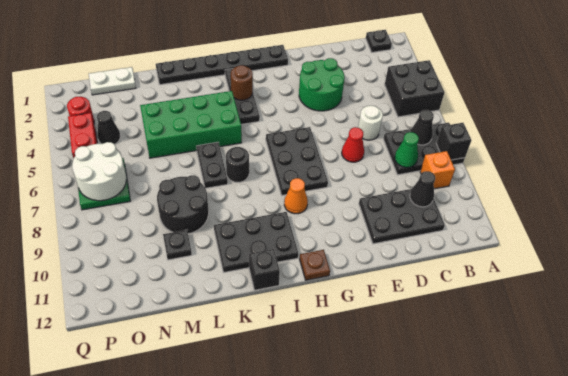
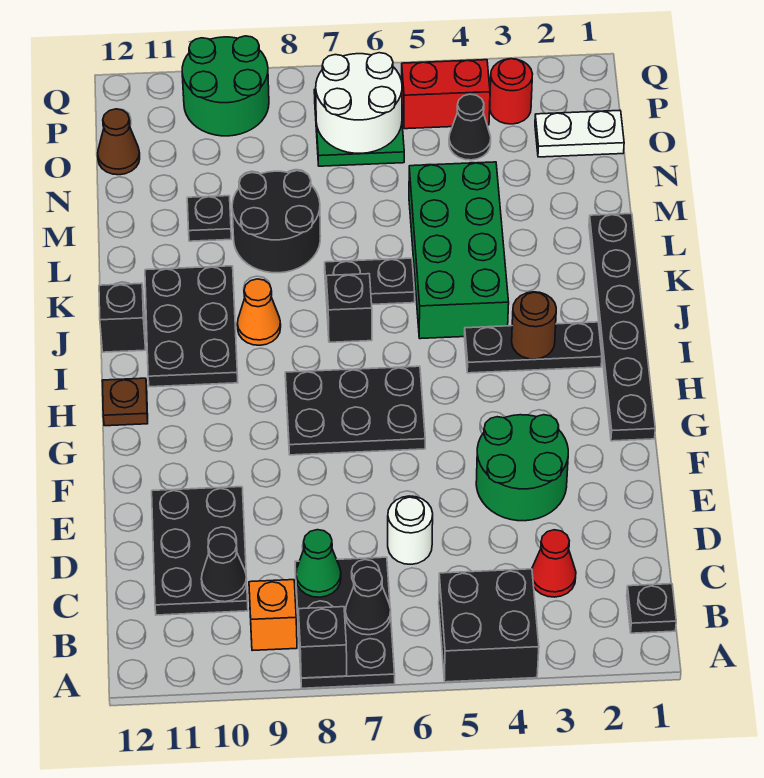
red 1x1 cone [342,127,364,162] -> red 1x1 cone moved to [532,530,576,597]
orange 1x1 cone [284,178,308,214] -> orange 1x1 cone moved to [237,279,281,345]
black 1x1 round brick [226,147,249,182] -> black 1x1 brick [326,274,372,342]
white 1x2 plate [89,67,136,95] -> white 1x2 plate turned to [535,110,624,157]
none -> brown 1x1 cone [98,109,140,175]
none -> green 2x2 round brick [182,36,269,136]

